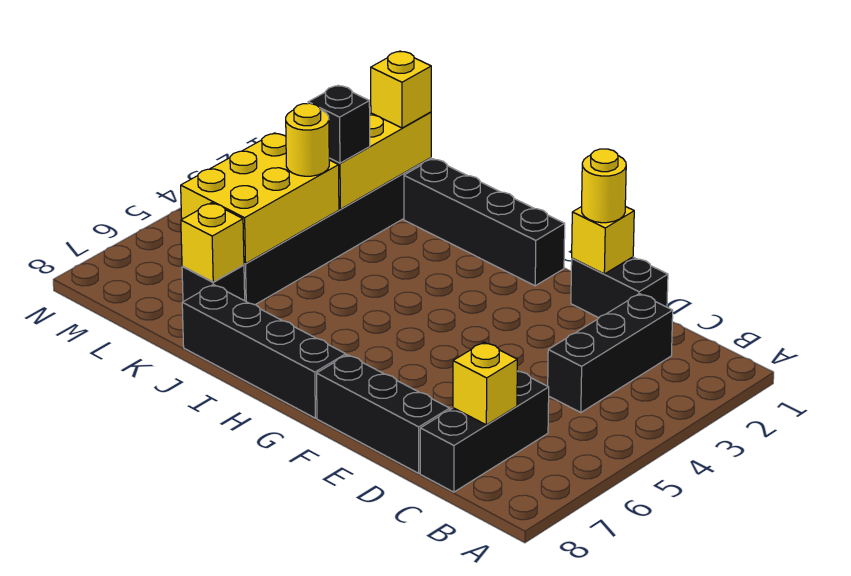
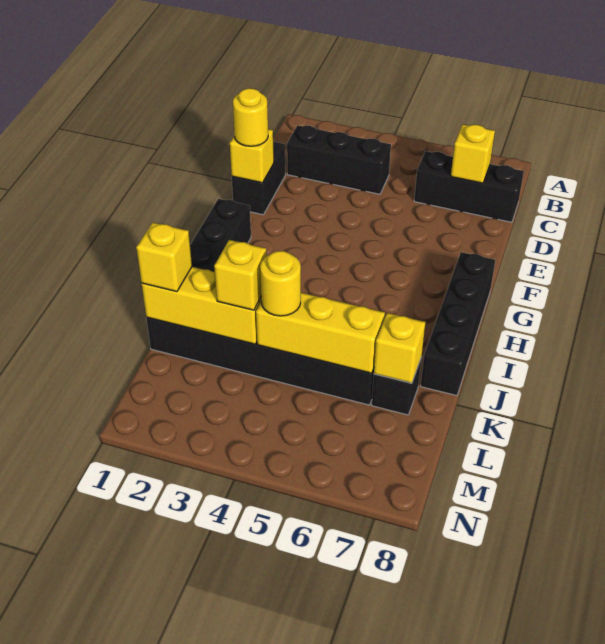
black 1x3 brick [317,355,450,473] -> none
black 1x1 brick [308,85,370,163] -> yellow 1x1 brick [214,240,267,310]
yellow 2x3 brick [181,133,339,264] -> yellow 1x3 brick [256,293,385,373]

